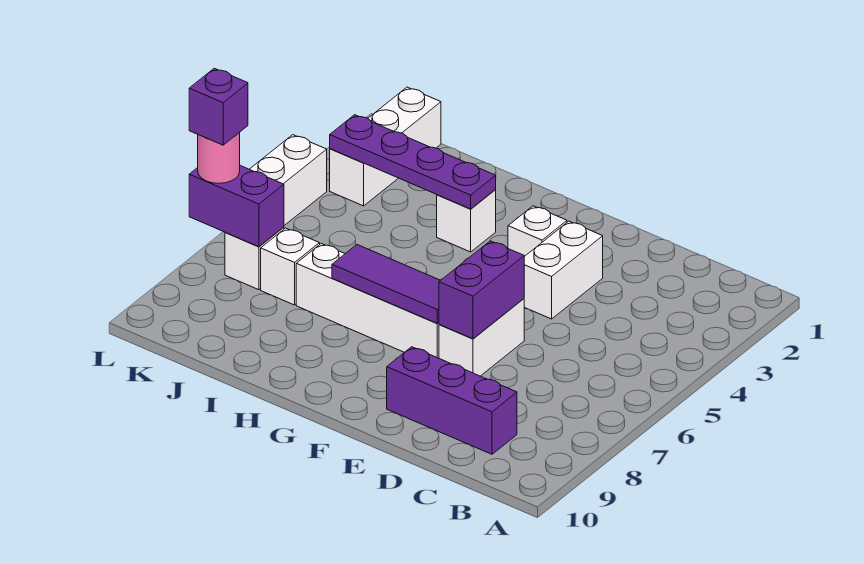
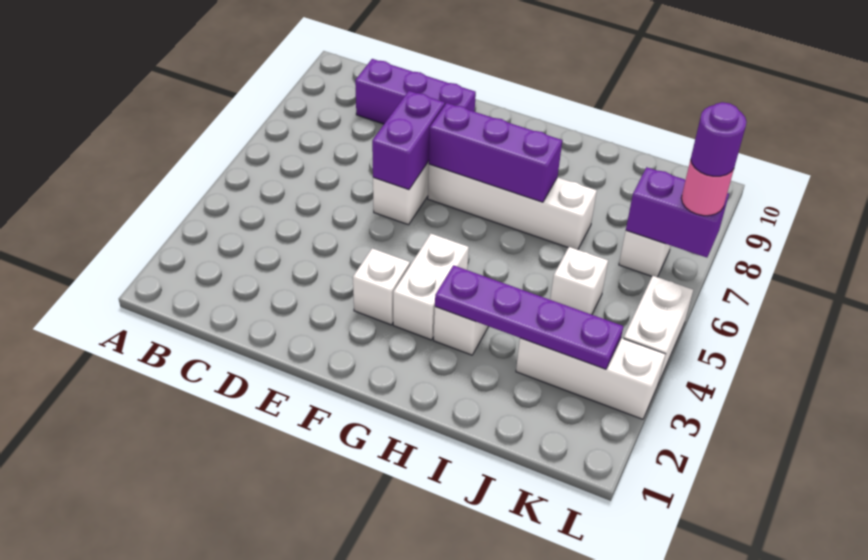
white 1x2 brick [524,221,603,319] -> white 1x2 brick moved to [393,234,469,340]
purple 1x3 tile [332,245,441,323] -> purple 1x3 brick [429,103,562,202]
white 1x1 brick [261,228,320,305] -> white 1x1 brick moved to [550,247,608,315]
white 1x3 brick [330,87,441,206] -> white 1x3 brick turned to [516,338,666,419]
purple 1x1 brick [189,68,248,145] -> purple 1x1 round brick [691,102,746,176]

